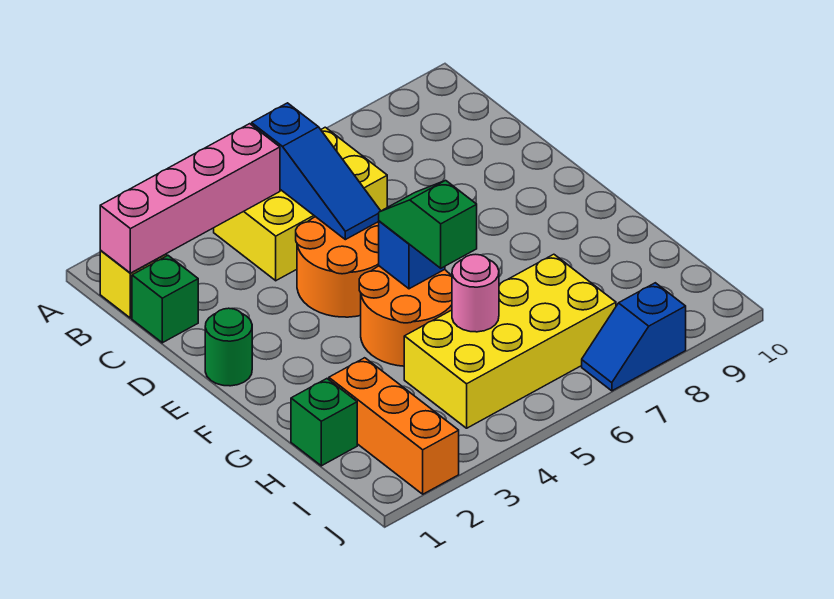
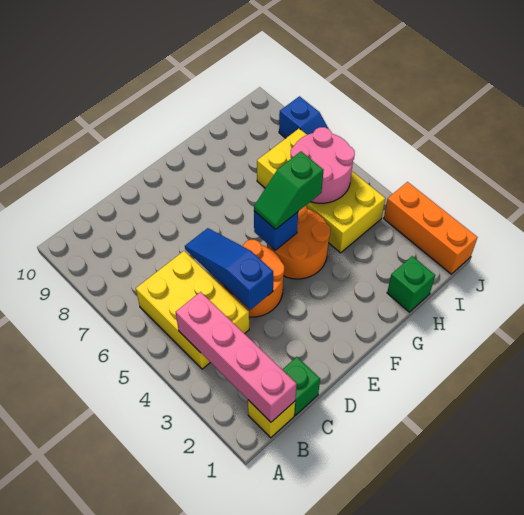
blue 1x3 slope [252,103,380,240] -> blue 1x3 slope turned to [185,228,273,310]
green 1x1 round brick [205,308,252,386] -> none
orange 1x3 brick [329,358,459,494] -> orange 1x3 brick turned to [384,182,477,274]
pink 1x1 round brick [452,254,499,332] -> pink 2x2 round brick [291,127,355,203]

